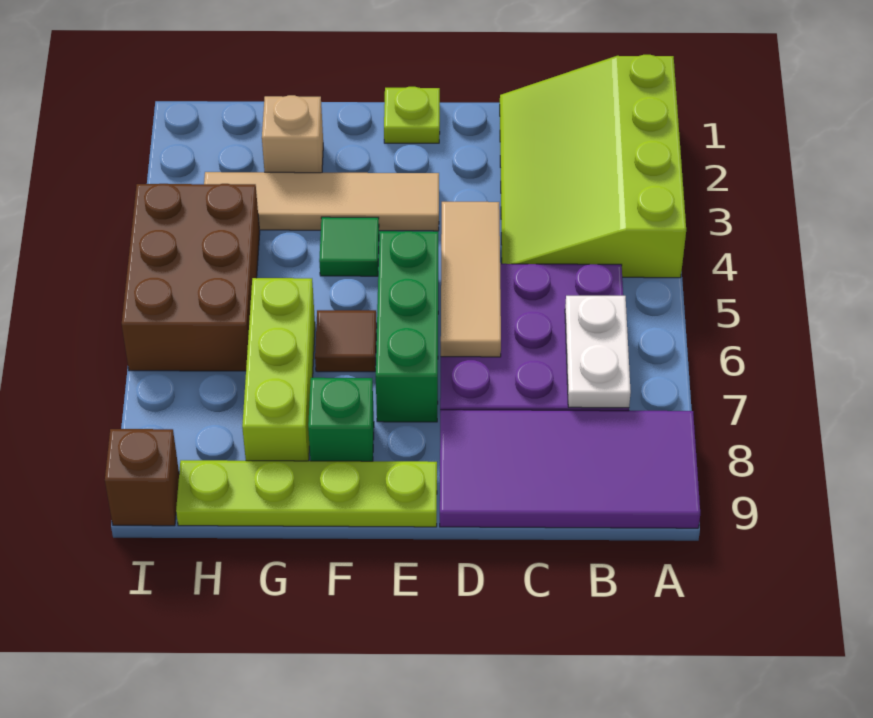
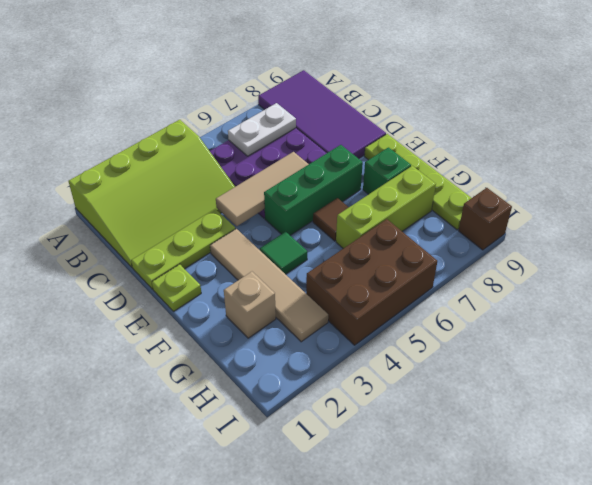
none -> lime 1x3 plate [131,209,235,289]

